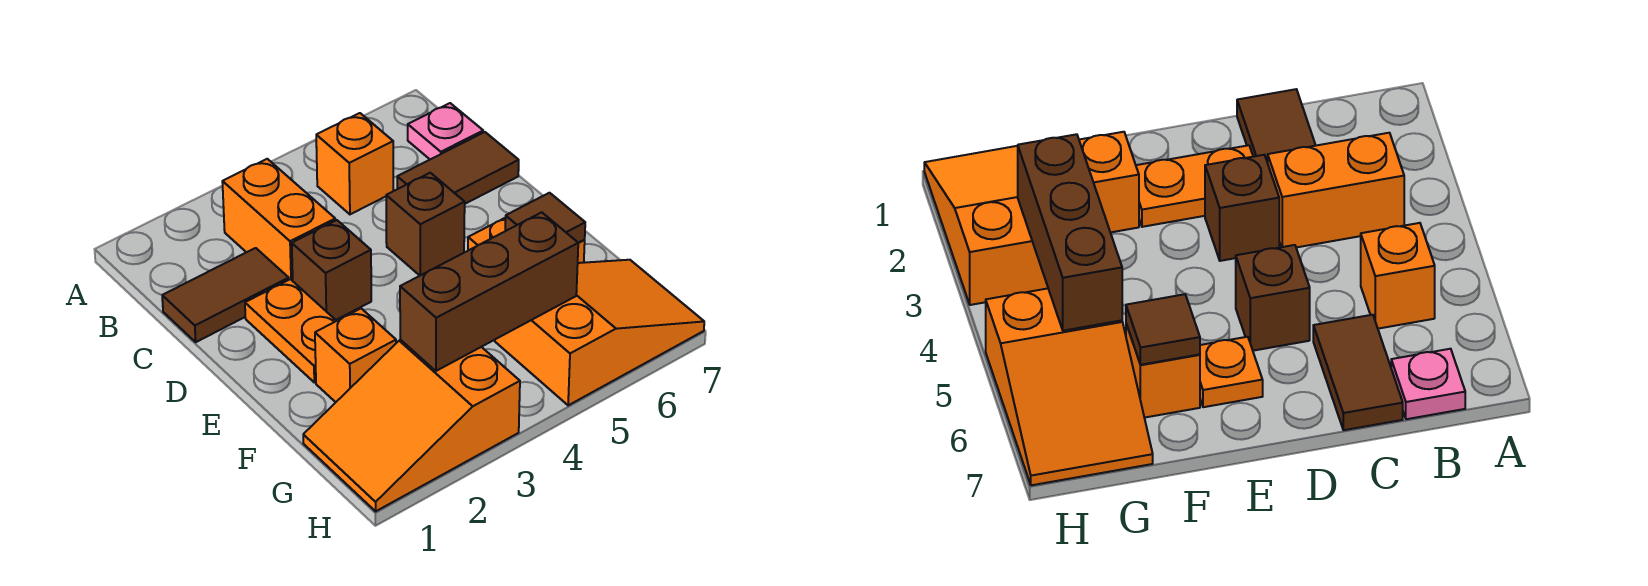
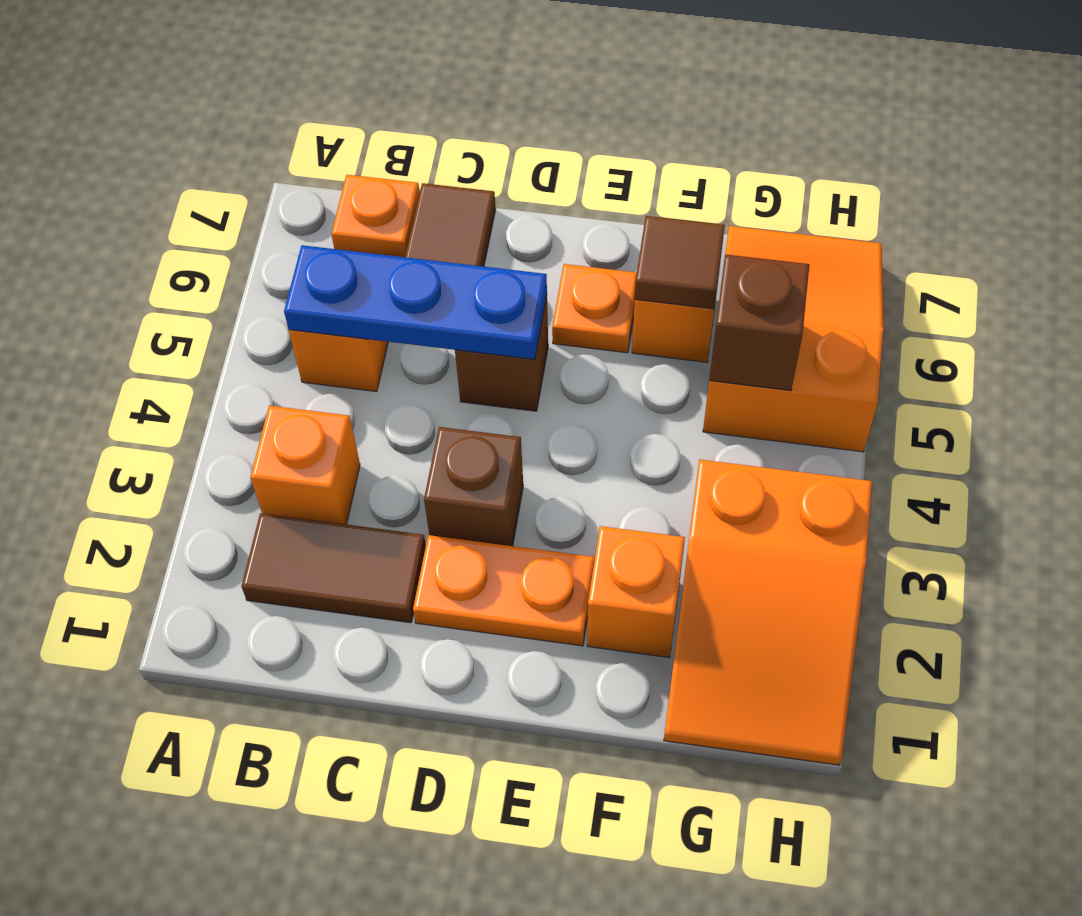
orange 1x2 brick [222,159,335,281] -> orange 1x1 brick [251,406,360,524]
none -> blue 1x3 plate [284,245,547,359]
pink 1x1 plate [408,103,483,159] -> orange 1x1 plate [331,175,420,257]
brown 1x2 tile [162,248,289,342] -> brown 1x2 tile turned to [241,513,426,623]
brown 1x3 brick [400,212,578,371] -> brown 1x1 brick [709,254,810,390]

